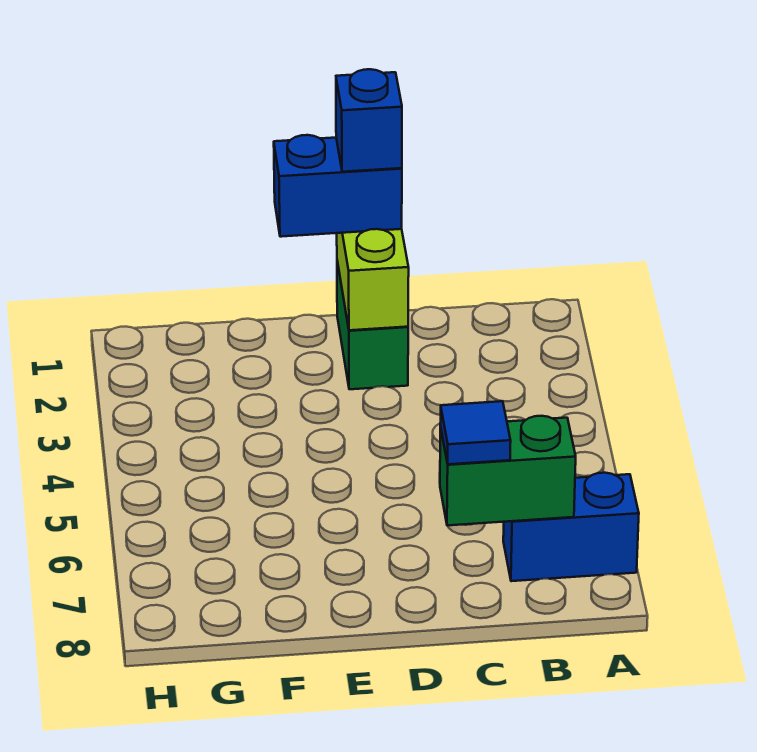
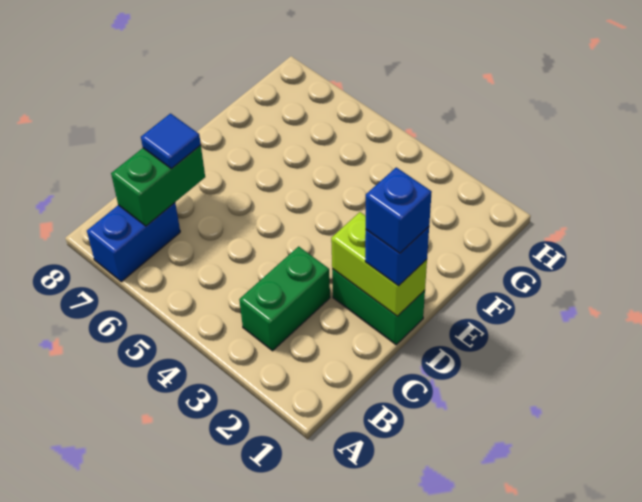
none -> green 1x2 brick [239,246,330,351]
blue 1x2 brick [274,135,402,237] -> blue 1x1 brick [365,227,429,286]

